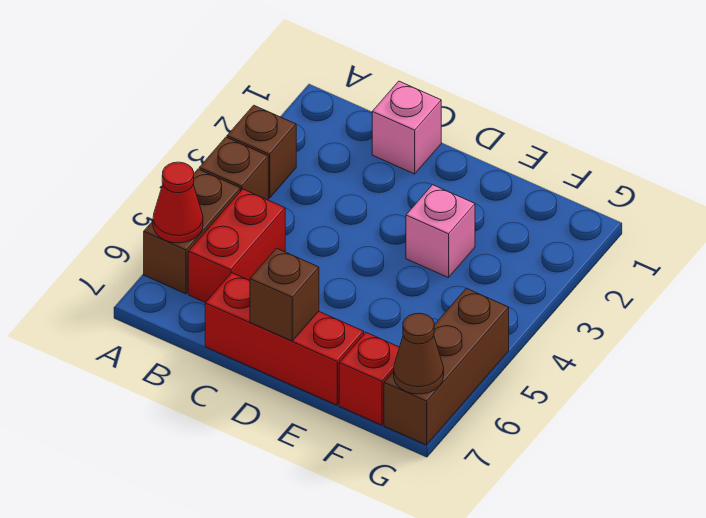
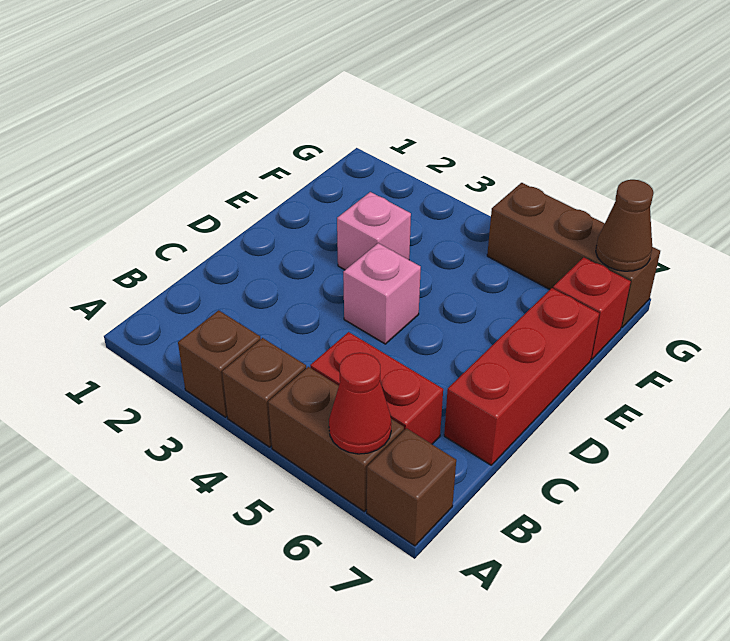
pink 1x1 brick [372,81,441,174] -> pink 1x1 brick moved to [343,243,421,344]
brown 1x1 brick [250,248,319,341] -> brown 1x1 brick moved to [367,429,456,546]

